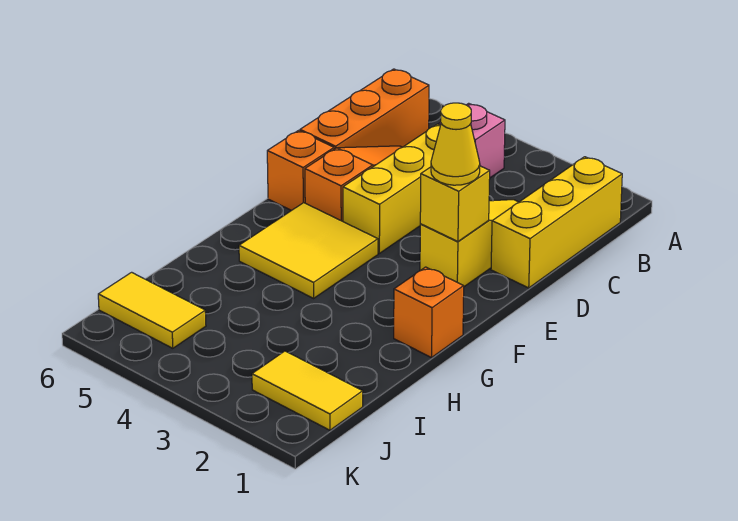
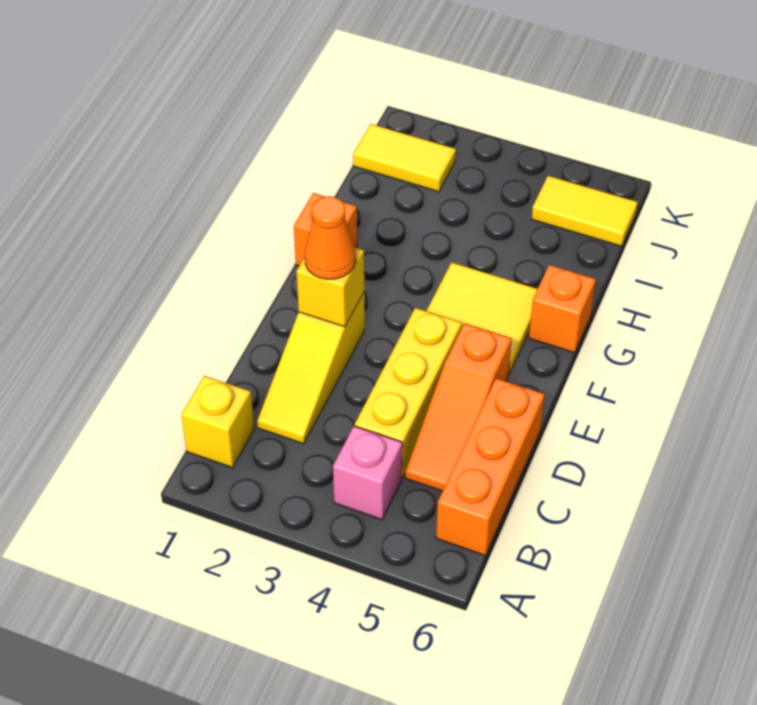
yellow 1x3 brick [491,157,622,288] -> yellow 1x1 brick [181,376,254,468]
yellow 1x1 cone [431,103,480,185] -> orange 1x1 cone [304,196,356,279]
orange 1x1 brick [267,131,334,211] -> orange 1x1 brick moved to [529,265,596,353]

